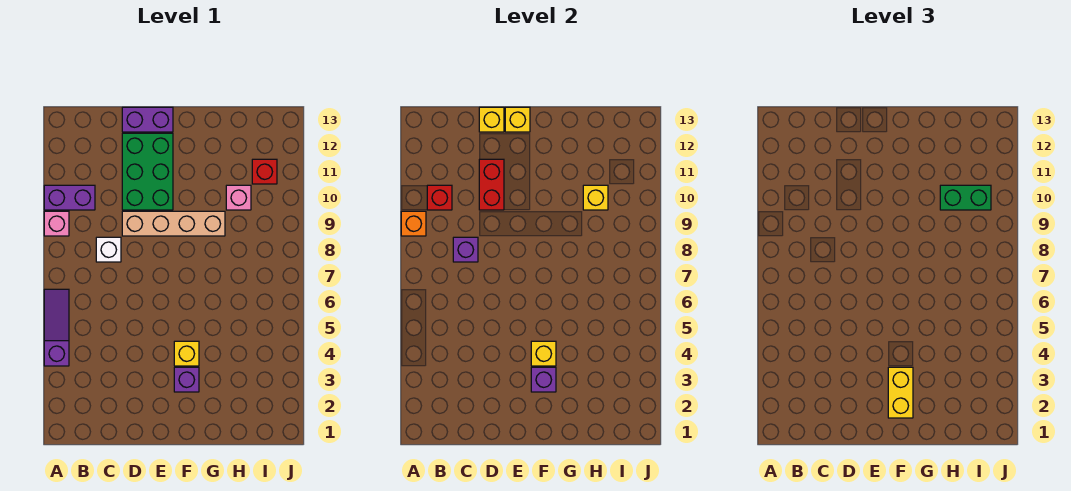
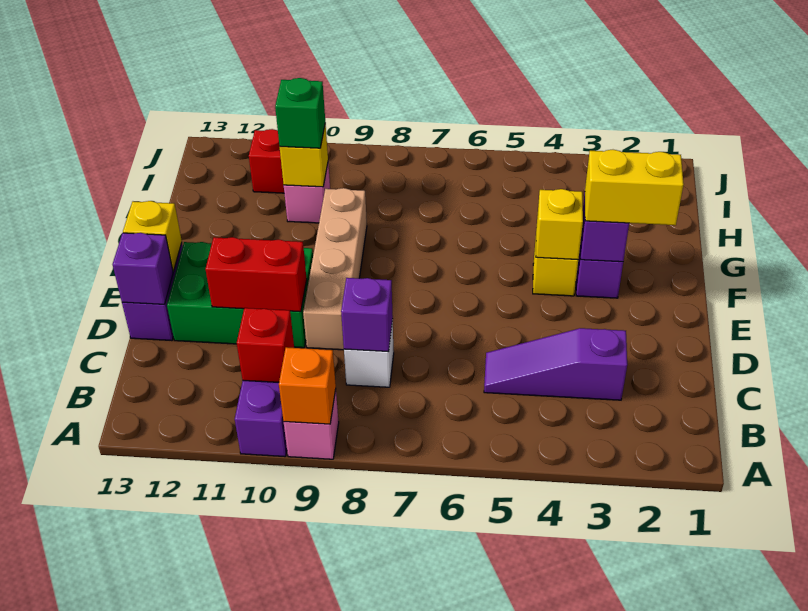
purple 1x3 slope [44,289,69,366] -> purple 1x3 slope moved to [484,328,627,400]
yellow 1x1 brick [479,107,504,132] -> purple 1x1 brick [113,233,173,304]
green 1x2 brick [940,185,991,210] -> green 1x1 brick [275,78,325,148]

